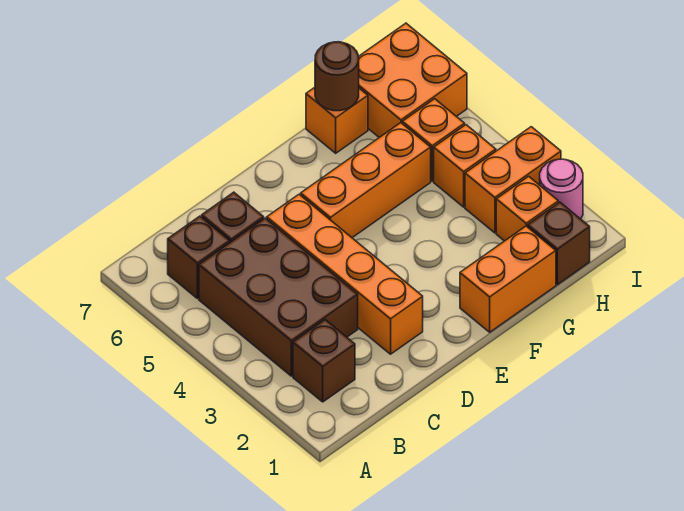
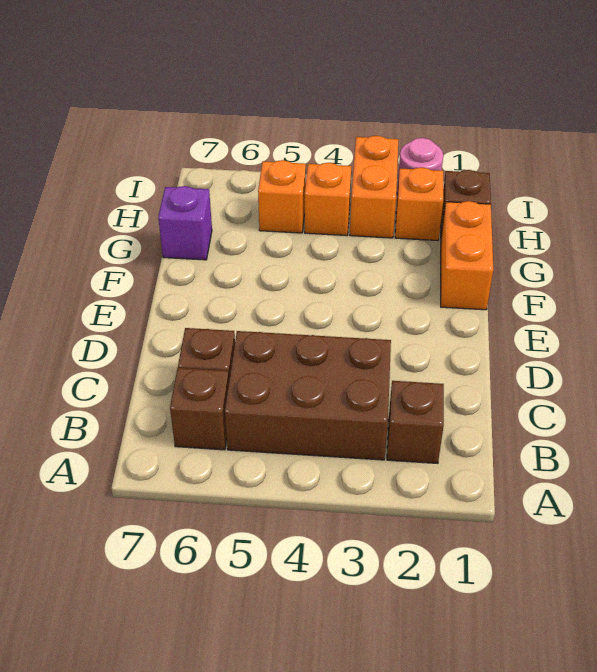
orange 1x4 brick [267,194,423,354] -> none
orange 1x3 brick [301,123,431,238] -> none
orange 1x1 brick [306,87,368,153] -> purple 1x1 brick [158,186,212,260]
brown 1x1 round brick [315,42,359,111] -> none
orange 2x2 brick [359,23,467,137] -> none

